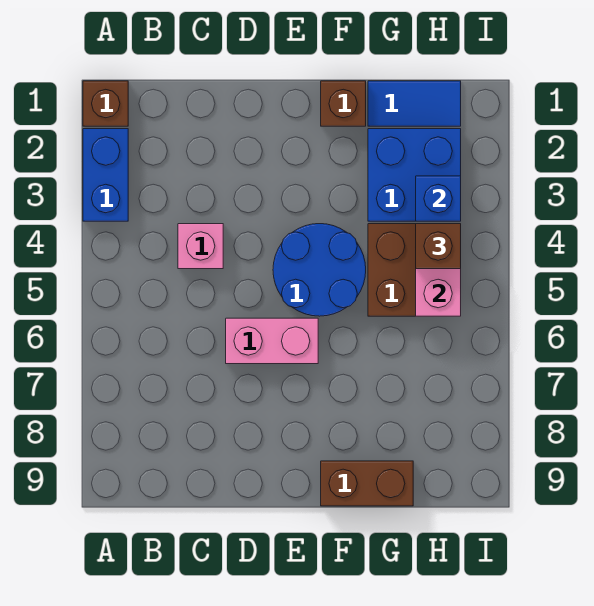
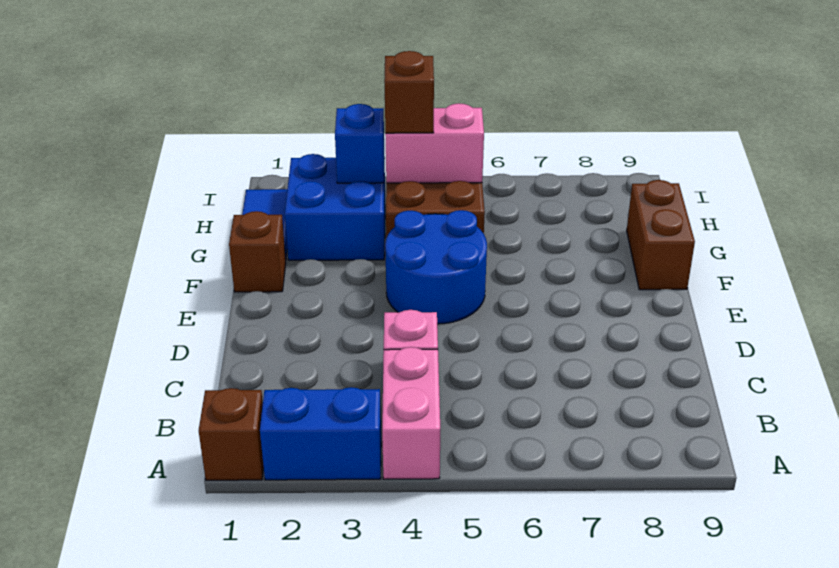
pink 1x2 brick [226,318,318,364] -> pink 1x2 brick moved to [382,347,440,479]

